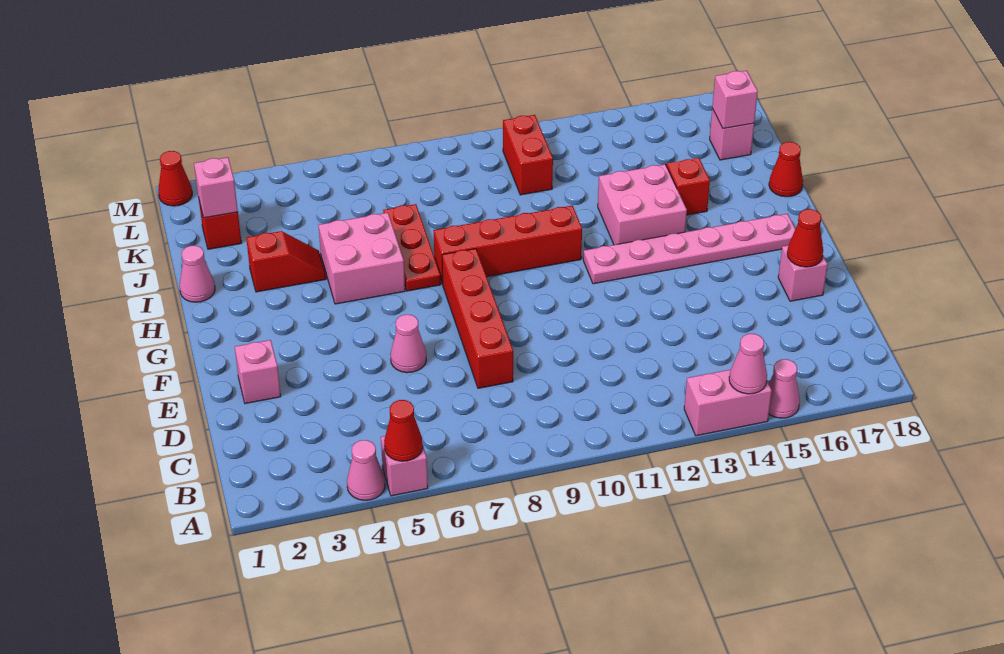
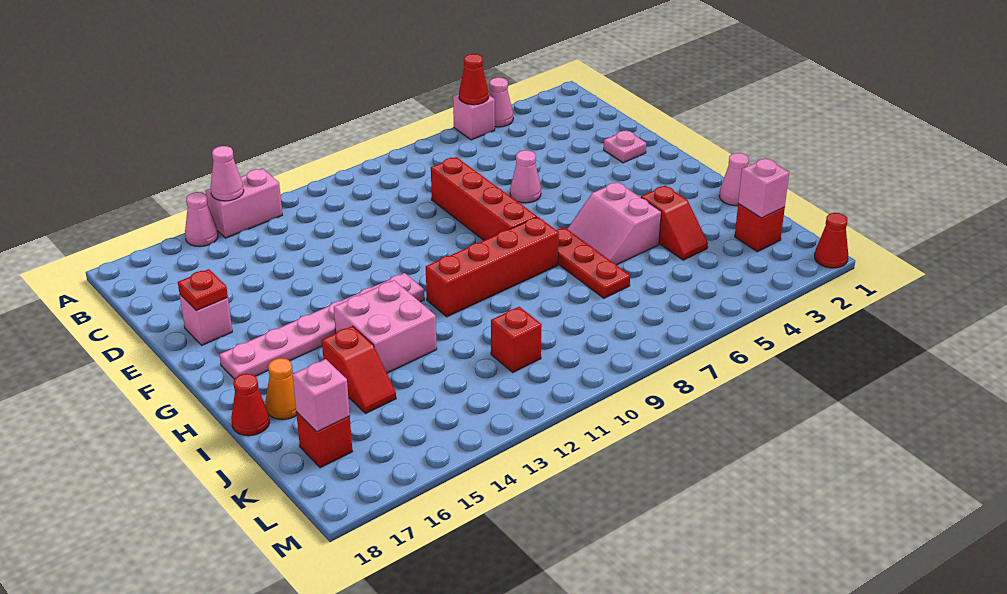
pink 1x1 brick [235,340,281,404] -> pink 1x1 plate [604,130,646,163]
red 1x1 cone [787,209,823,267] -> red 1x1 plate [178,269,228,310]
pink 2x2 brick [319,213,405,304] -> pink 2x2 slope [567,182,661,265]
red 1x2 slope [246,231,326,292] -> red 1x2 slope turned to [641,186,708,260]
none -> orange 1x1 cone [265,358,297,420]
red 1x2 brick [503,115,553,195] -> red 1x1 brick [491,307,542,372]
pink 1x1 brick [710,109,754,160] -> red 1x1 brick [296,412,353,468]

